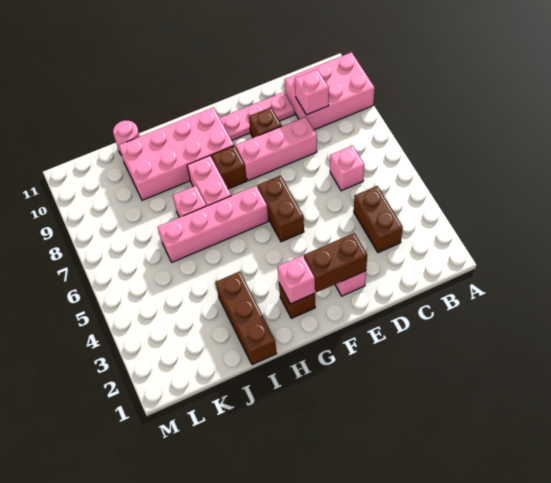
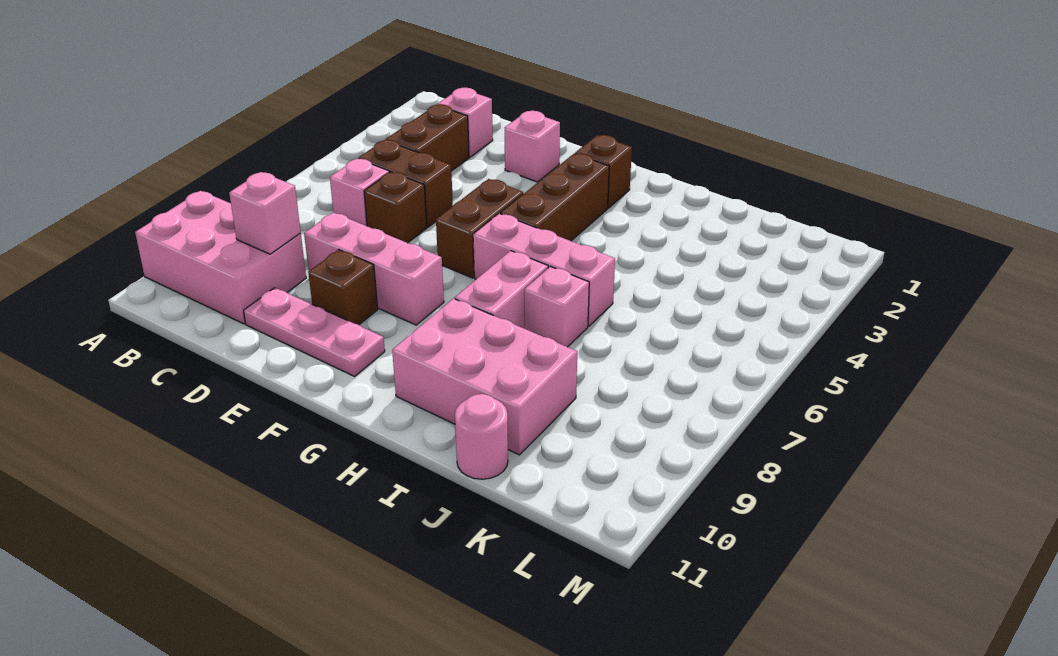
brown 1x2 brick [304,233,367,292] -> brown 1x2 brick moved to [358,140,453,227]
pink 1x1 brick [278,256,315,304] -> pink 1x1 brick moved to [437,88,493,157]
pink 1x4 brick [158,186,268,262] -> pink 1x3 brick [473,214,615,326]
brown 1x1 brick [212,146,247,189] -> brown 1x1 brick moved to [364,172,427,243]
pink 2x4 brick [119,108,234,200] -> pink 2x3 brick [392,299,577,455]
brown 1x3 brick [216,271,277,365] -> brown 1x3 brick moved to [500,153,609,241]

